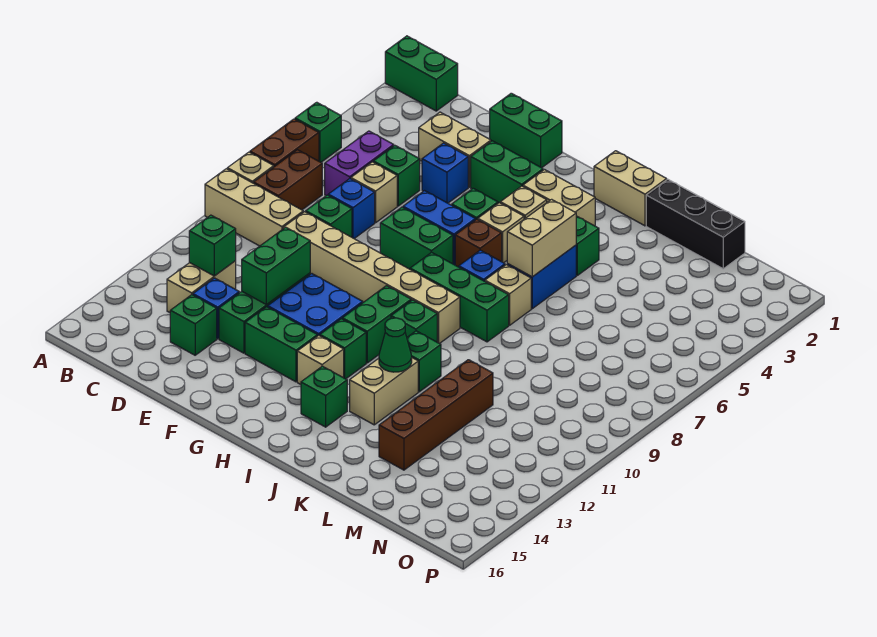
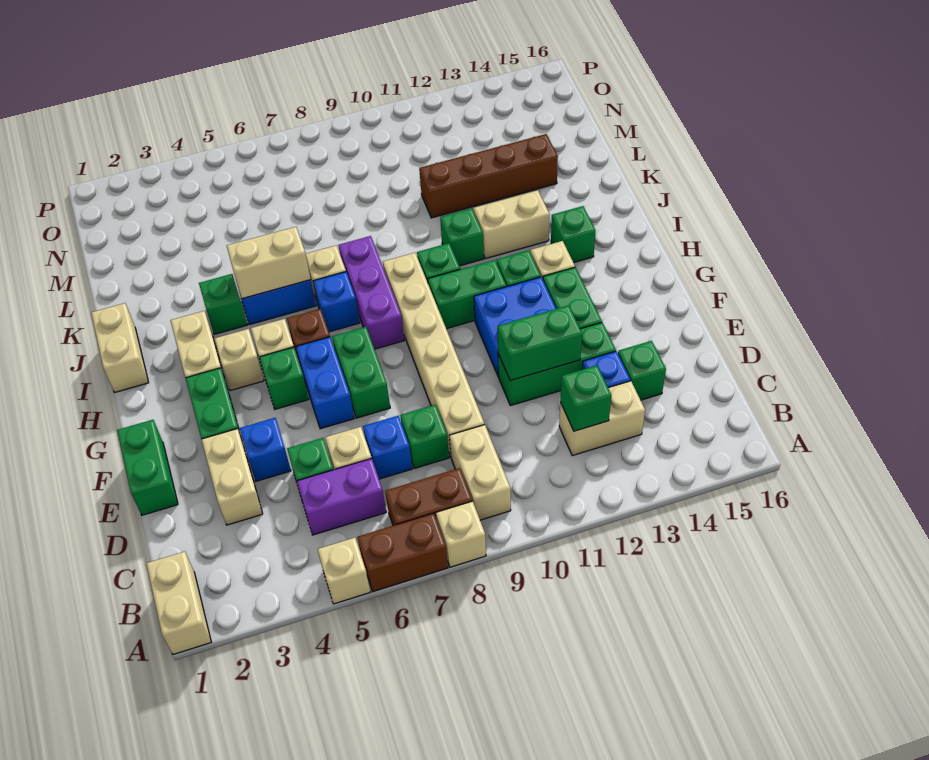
green 1x2 brick [385,36,458,111] -> tan 1x2 brick [146,552,211,654]
green 1x1 brick [295,102,341,162] -> tan 1x1 brick [317,538,370,604]
tan 1x3 brick [205,169,303,246] -> tan 1x2 brick [449,425,511,520]
green 1x3 brick [410,252,509,342] -> purple 1x3 brick [338,236,404,349]
green 1x1 cone [379,318,412,372] -> none
black 1x3 brick [646,179,745,269] -> none

